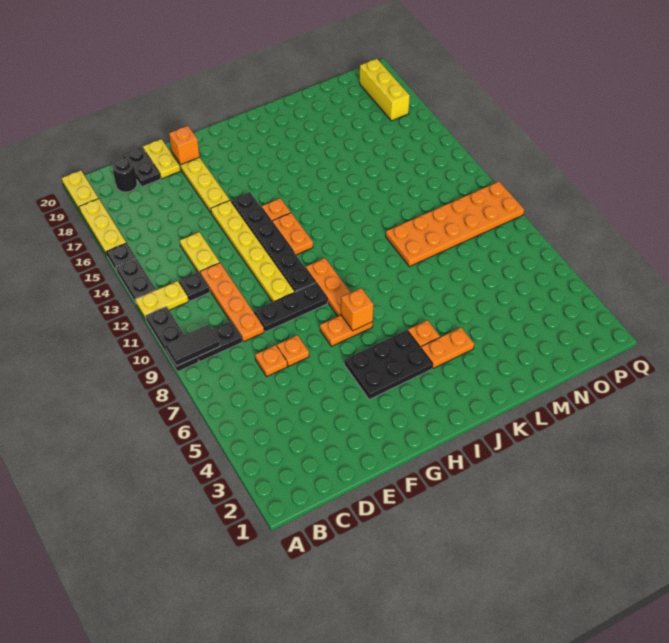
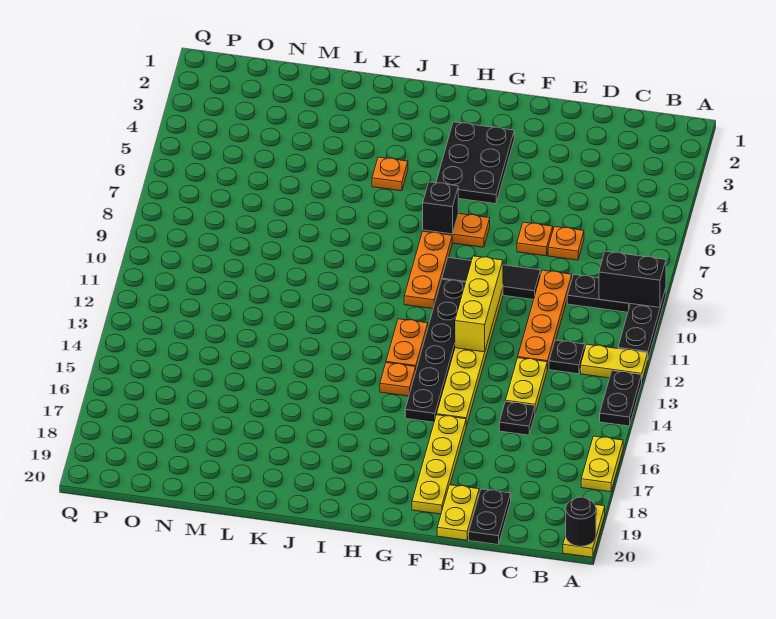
black 1x2 tile [165,325,220,366] -> black 1x2 brick [599,251,666,307]
black 1x1 plate [106,243,136,271] -> black 1x1 plate moved to [499,401,535,435]
yellow 1x3 plate [79,199,126,255] -> yellow 1x2 plate [581,436,623,492]
black 1x1 round brick [112,158,137,192] -> black 1x1 round brick moved to [566,497,596,546]
black 1x3 plate [254,283,327,332] -> black 1x3 tile [442,257,540,300]
orange 1x1 brick [169,126,200,164] -> none
black 2x3 plate [344,330,433,399] -> black 2x3 plate turned to [436,122,514,204]
orange 1x1 brick [341,288,373,331] -> black 1x1 brick [423,182,458,234]
orange 1x2 plate [421,328,474,369] -> none
orange 2x6 plate [386,182,524,267] -> none
yellow 1x3 brick [360,59,410,121] -> yellow 1x3 brick moved to [455,256,503,352]

